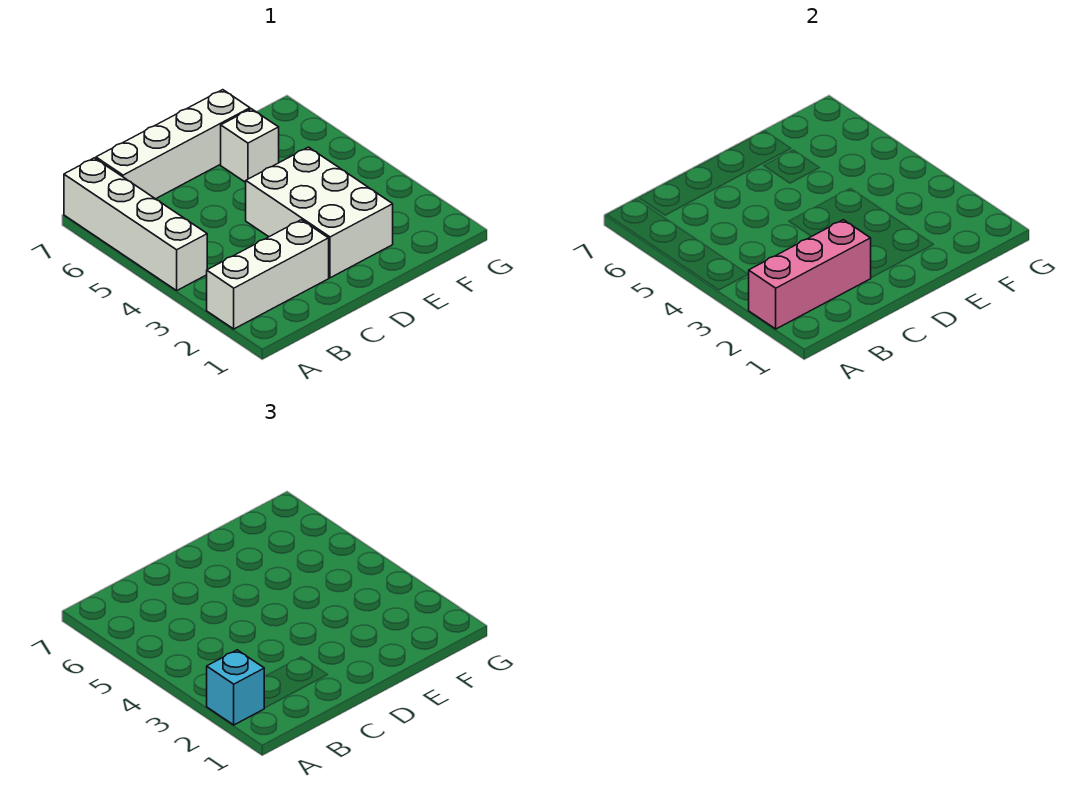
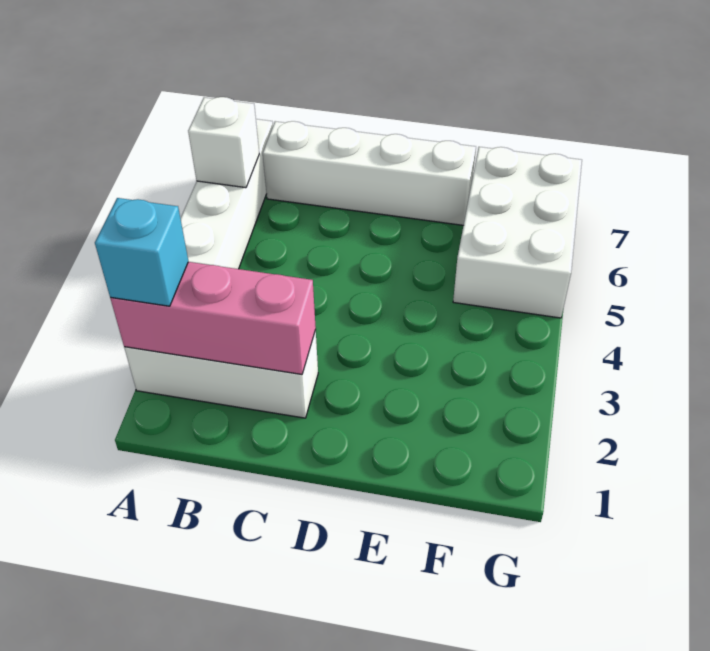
white 2x3 brick [246,147,393,278] -> white 2x3 brick moved to [453,147,582,318]
white 1x1 brick [221,109,279,182] -> white 1x1 brick moved to [188,97,259,188]

